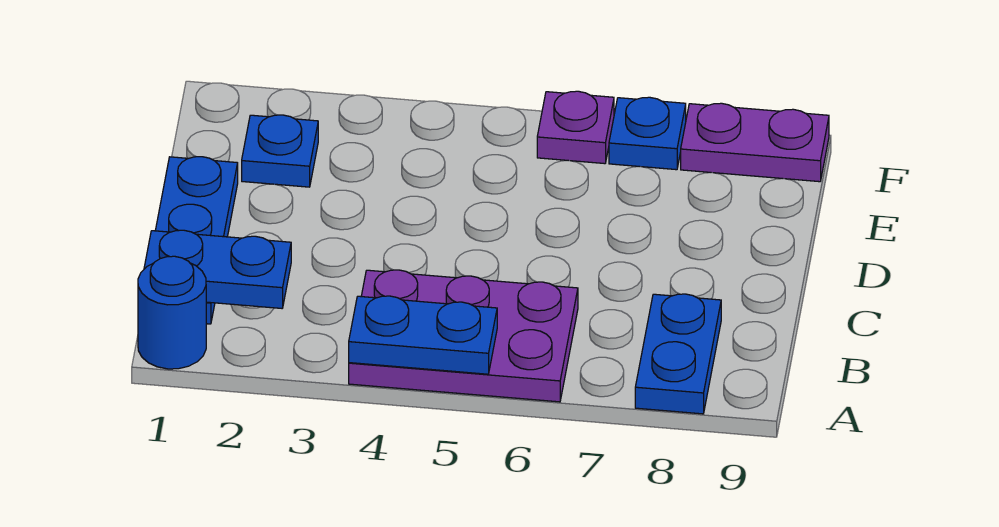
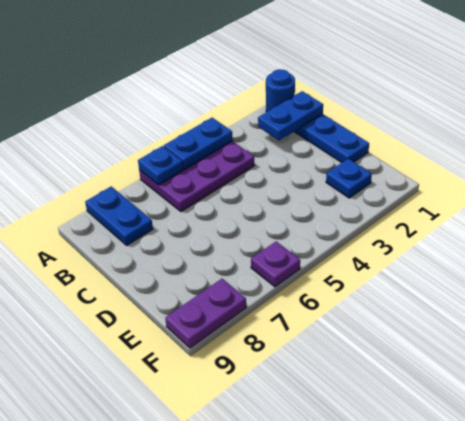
blue 1x1 plate [609,97,686,170] -> blue 1x1 plate moved to [138,146,183,185]

